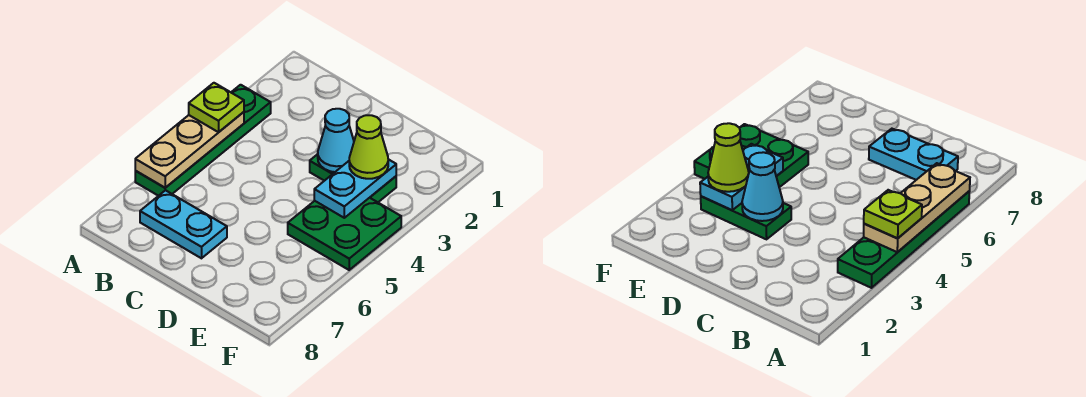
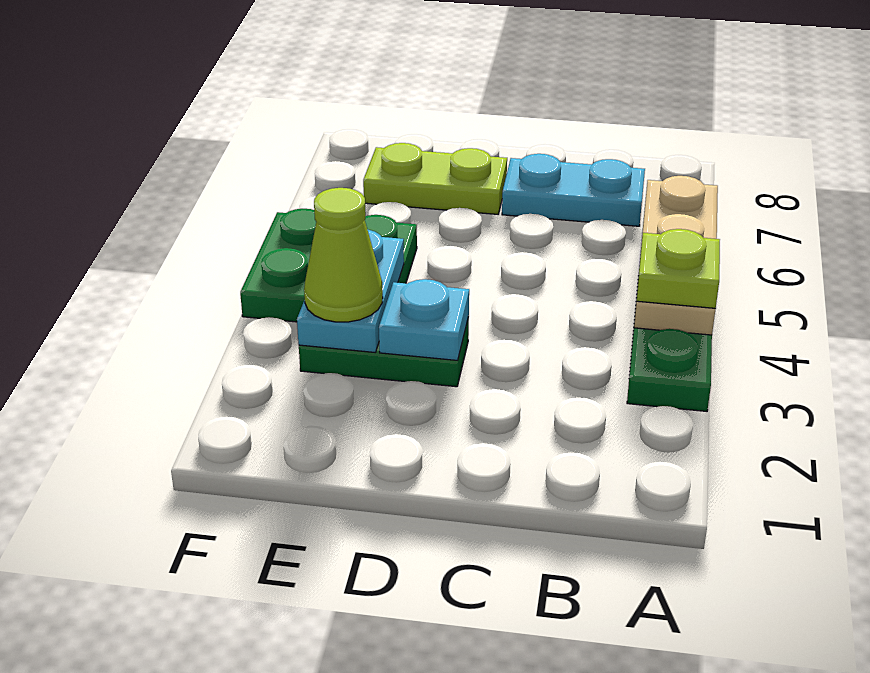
cyan 1x1 cone [318,109,354,172] -> cyan 1x1 plate [379,279,469,360]
none -> lime 1x2 plate [363,143,507,214]

